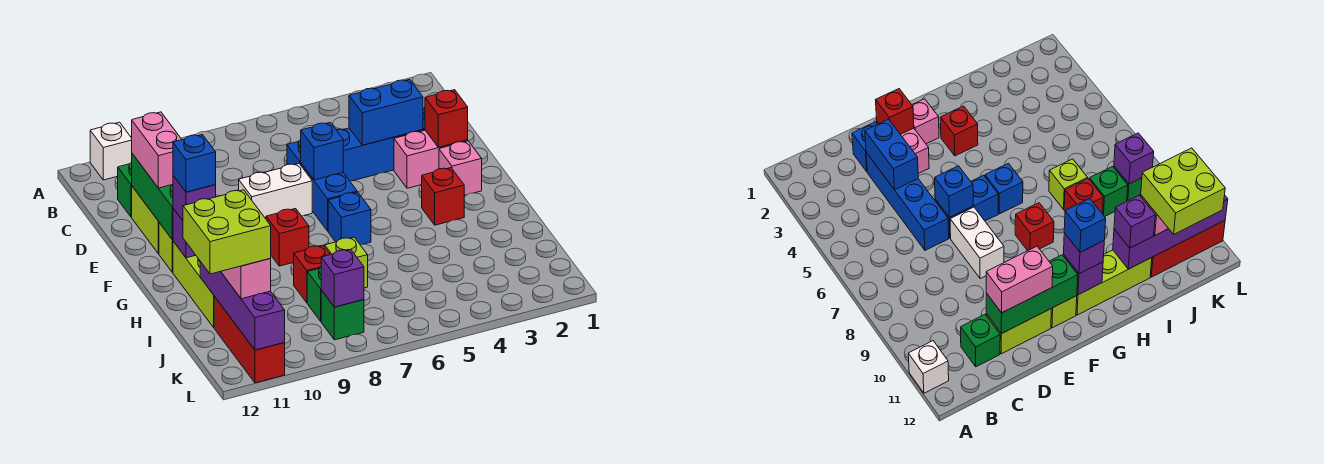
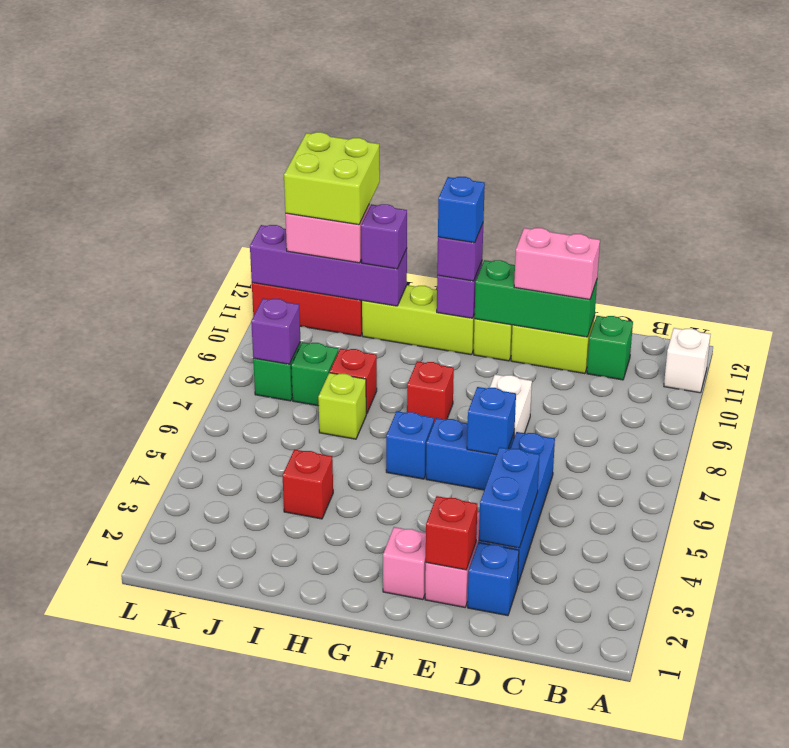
red 1x1 brick [422,168,464,225] -> red 1x1 brick moved to [283,450,333,519]

